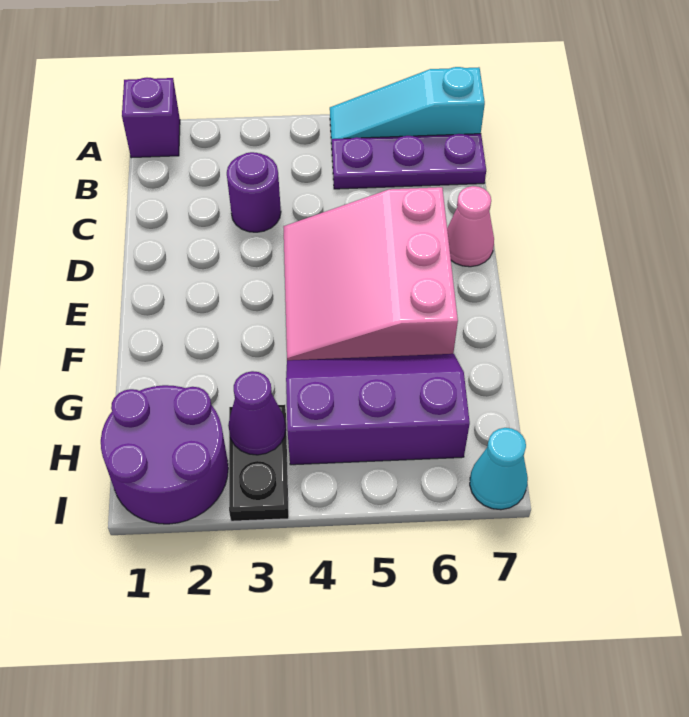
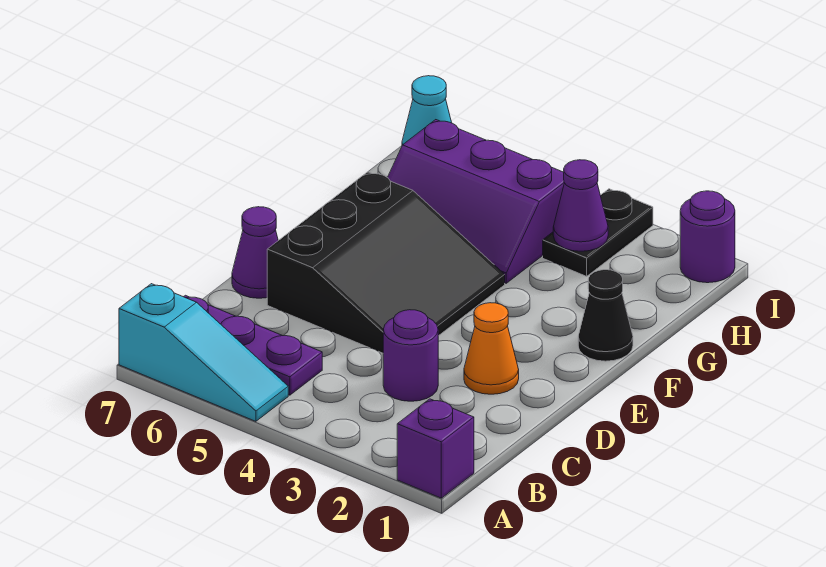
none -> orange 1x1 cone [464,303,519,394]
pink 3x3 slope [283,187,458,360] -> black 3x3 slope [267,172,505,353]
pink 1x1 cone [447,186,494,267] -> purple 1x1 cone [232,207,278,298]
none -> black 1x1 cone [578,270,633,361]
purple 2x2 round brick [101,385,228,524] -> purple 1x1 round brick [680,191,735,283]

